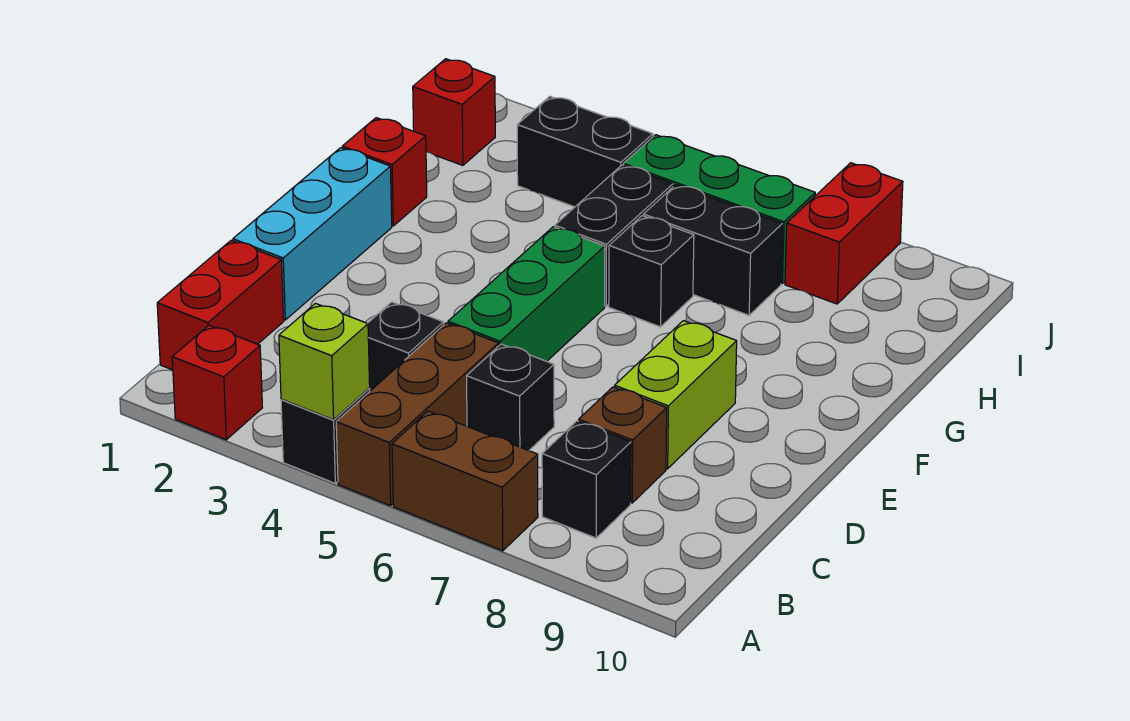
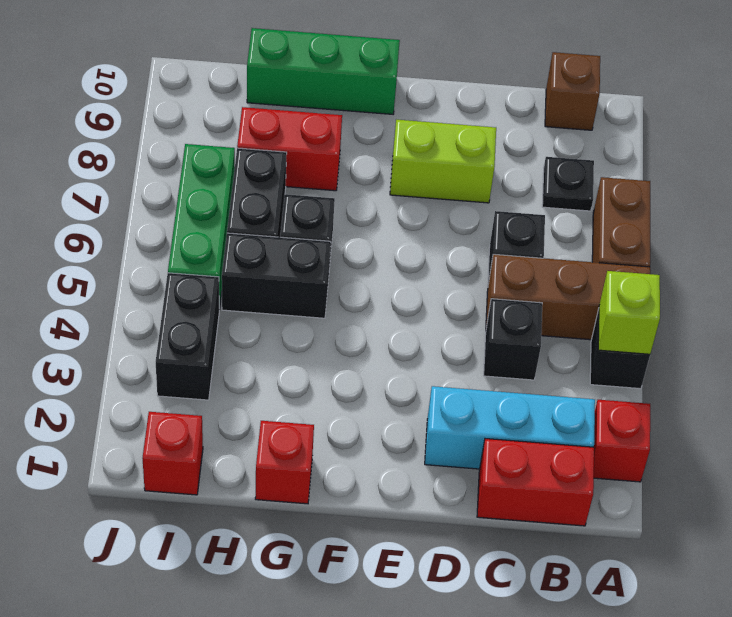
black 1x1 brick [542,421,631,538] -> black 1x1 plate [542,157,594,211]
brown 1x1 brick [579,387,667,503] -> brown 1x1 brick moved to [545,52,600,130]
cyan 1x3 brick [233,148,392,320] -> cyan 1x3 brick moved to [425,386,595,469]
green 1x3 brick [448,227,605,361] -> green 1x3 brick moved to [247,28,400,114]
red 1x2 brick [785,163,903,304] -> red 1x2 brick moved to [237,107,342,191]

